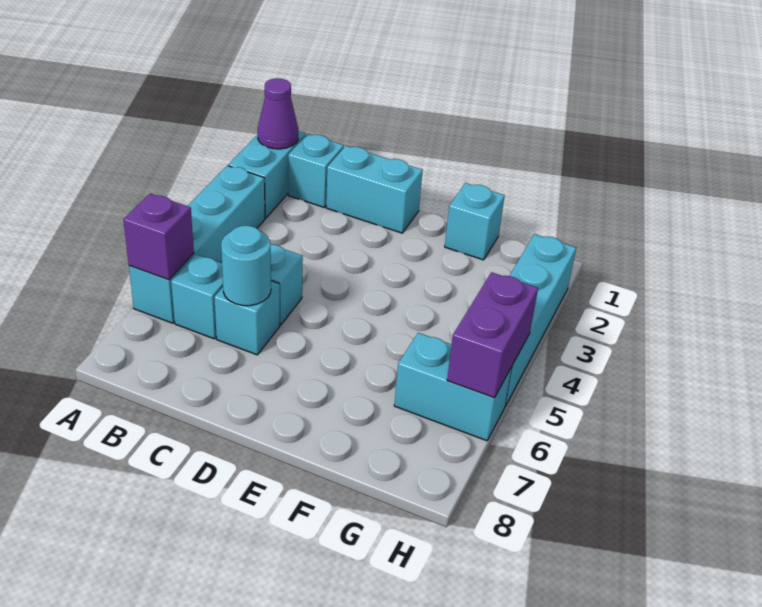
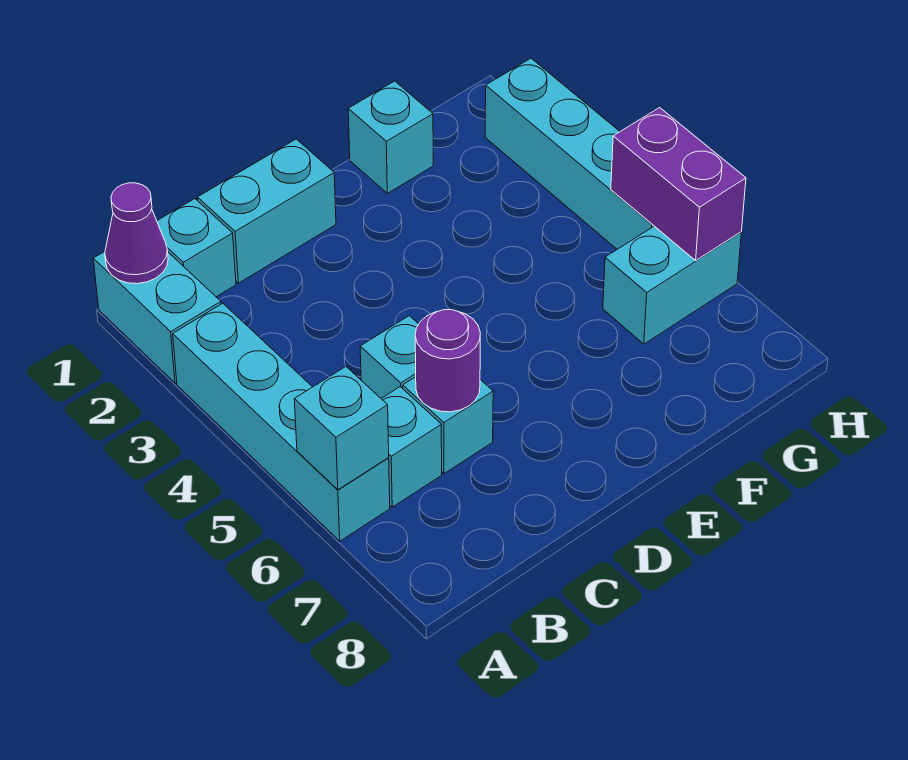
purple 1x1 brick [123,194,194,280] -> cyan 1x1 brick [294,366,389,490]
cyan 1x1 round brick [221,225,271,306] -> purple 1x1 round brick [415,310,480,412]

